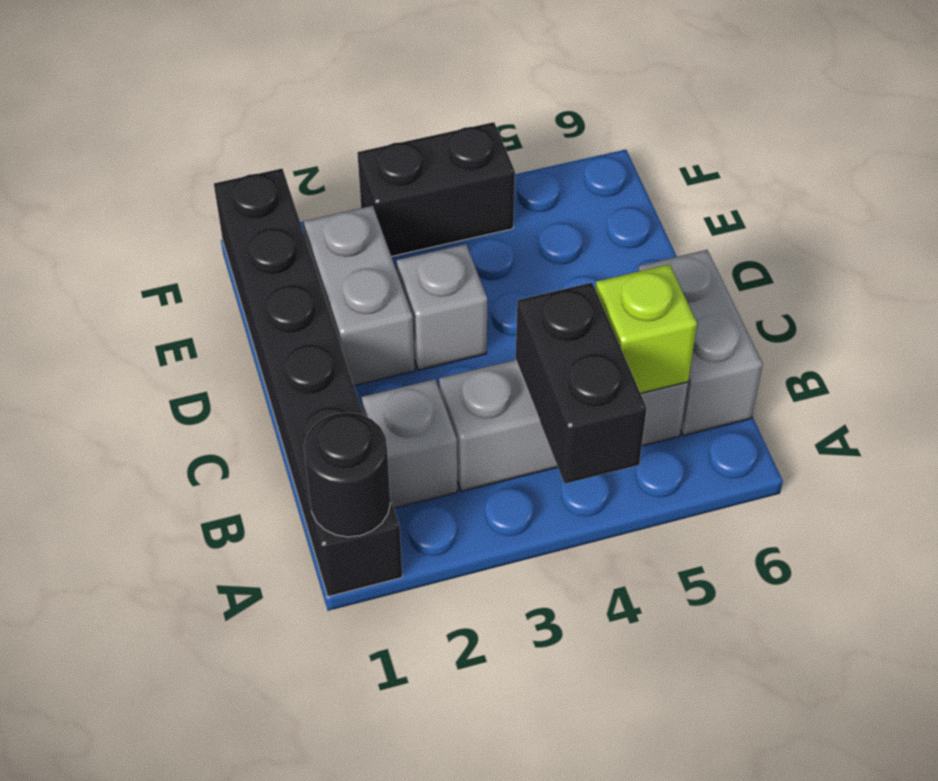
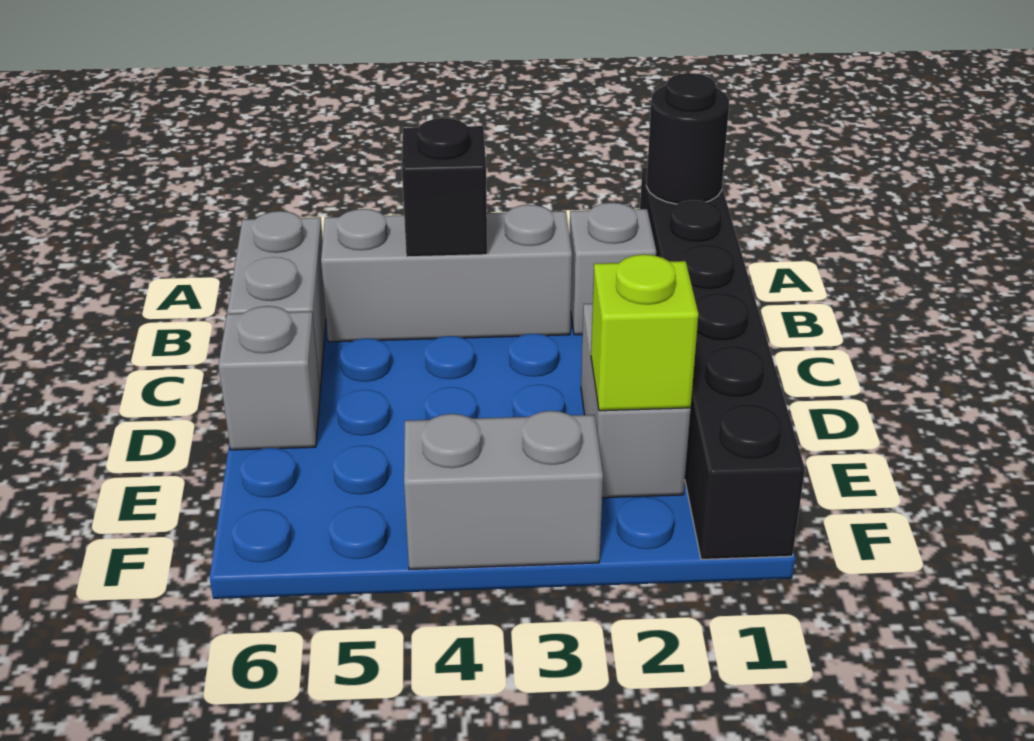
black 1x2 brick [516,283,647,484] -> black 1x1 brick [402,118,487,257]
lime 1x1 brick [595,264,697,393] -> lime 1x1 brick moved to [591,254,698,411]
grey 1x1 brick [396,244,487,370] -> grey 1x1 brick moved to [218,306,320,450]
black 1x2 brick [357,122,515,257] -> grey 1x2 brick [404,411,603,570]

